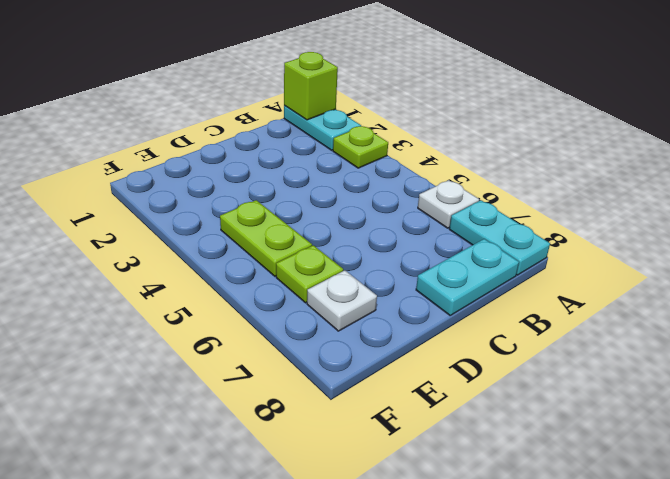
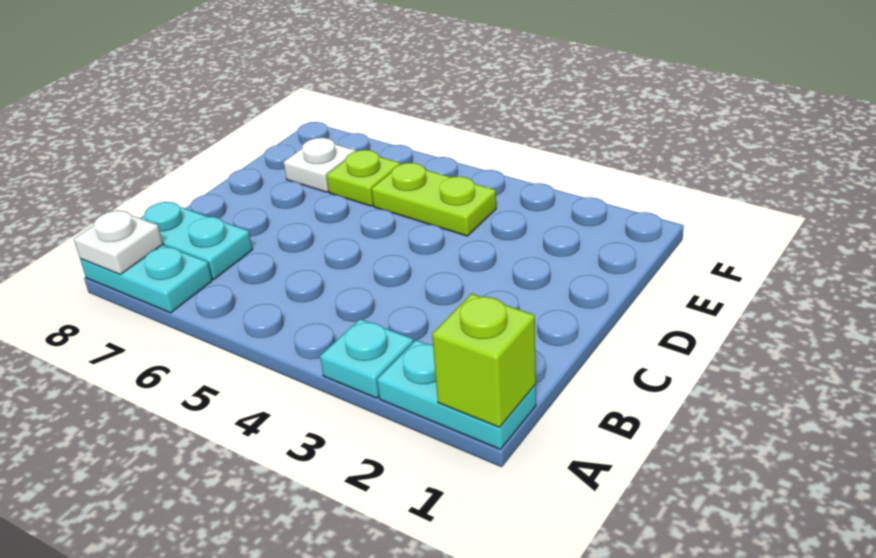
lime 1x1 plate [333,126,388,168] -> cyan 1x1 plate [320,319,413,398]
white 1x1 plate [418,180,479,228] -> white 1x1 plate moved to [74,210,163,274]
cyan 1x2 plate [416,239,519,315] -> cyan 1x2 plate turned to [140,202,253,279]

